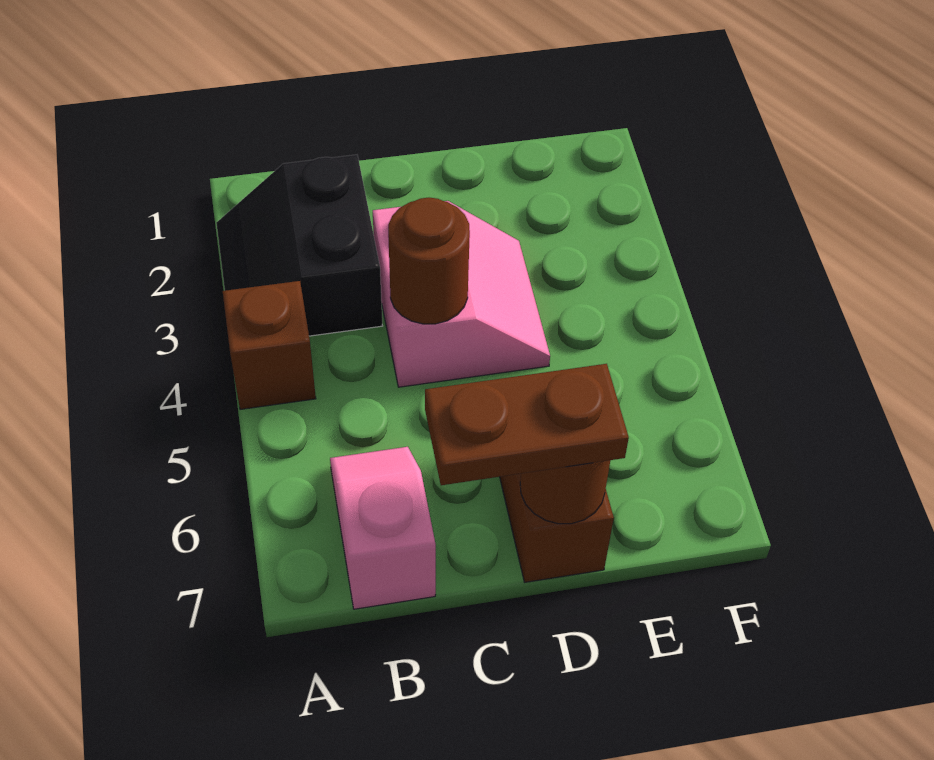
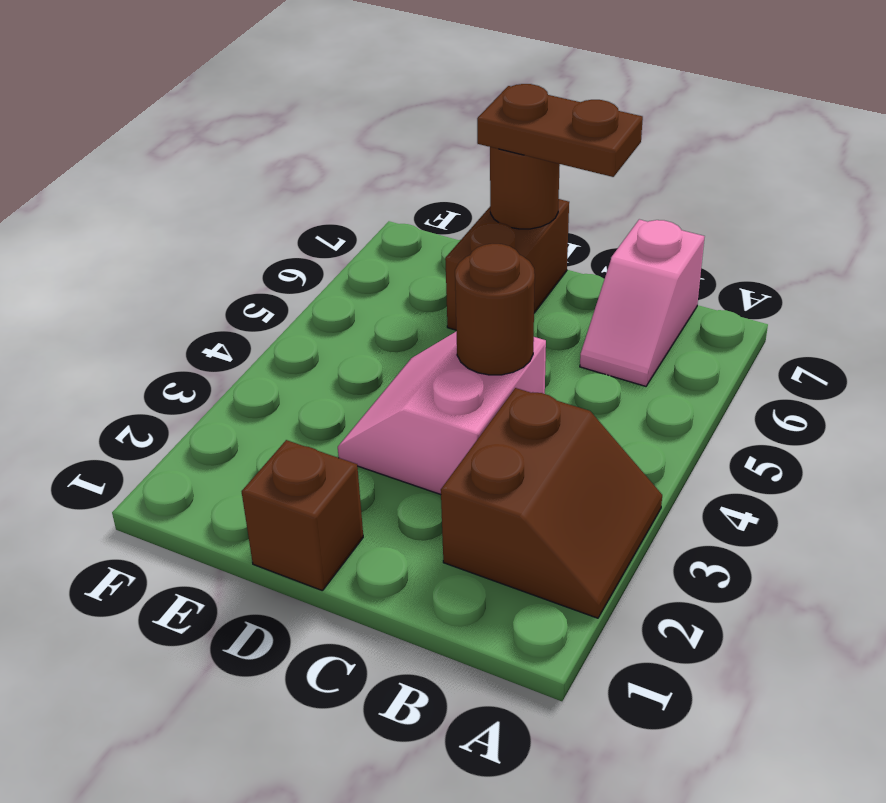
black 2x2 slope [216,155,382,336] -> brown 2x2 slope [441,388,662,618]
brown 1x1 brick [223,281,316,409] -> brown 1x1 brick moved to [242,440,363,591]

